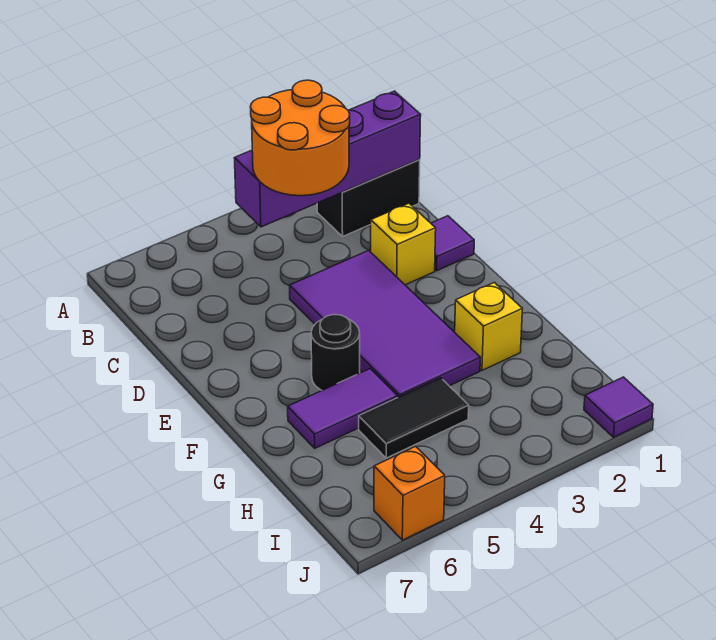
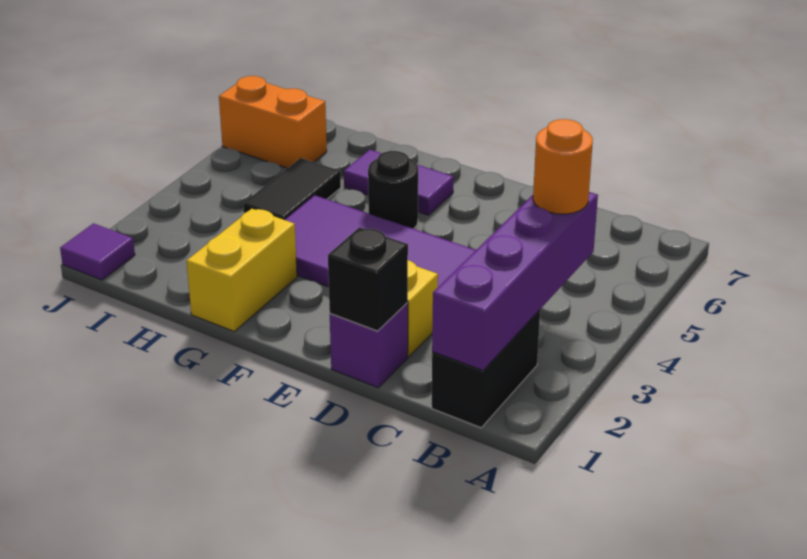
orange 2x2 round brick [250,80,350,196] -> orange 1x1 round brick [533,119,593,214]
purple 1x1 tile [431,216,474,271] -> purple 1x1 brick [330,303,408,388]
none -> black 1x1 brick [328,227,408,331]
yellow 1x1 brick [455,282,522,370] -> yellow 1x2 brick [187,209,297,331]
purple 1x2 tile [288,369,398,448] -> purple 1x2 tile turned to [344,150,453,215]
orange 1x1 brick [374,446,445,540] -> orange 1x2 brick [219,76,327,168]

